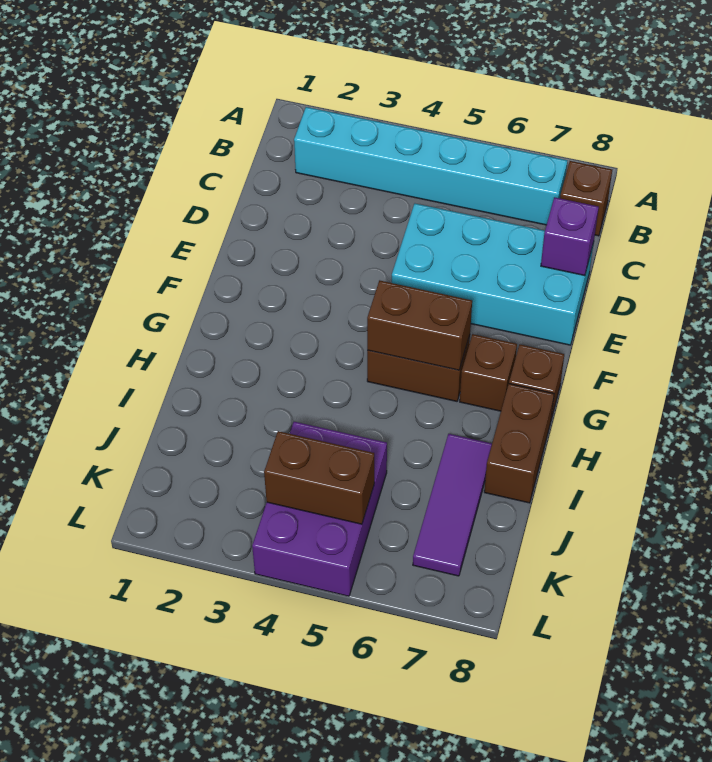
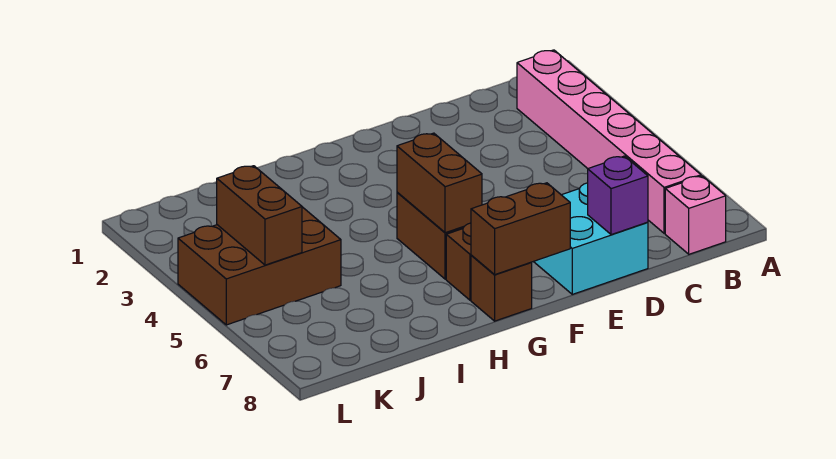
cyan 1x6 brick [294,107,567,225] -> pink 1x6 brick [517,50,701,233]
brown 1x1 brick [560,161,612,236] -> pink 1x1 brick [665,176,726,254]
cyan 2x4 brick [392,204,594,345] -> cyan 2x2 brick [534,183,648,294]
brown 1x2 brick [484,384,554,503] -> brown 1x2 brick moved to [471,183,570,274]
purple 1x3 tile [413,434,492,576] -> none
purple 2x3 brick [252,422,387,596] -> brown 2x3 brick [178,207,341,325]

